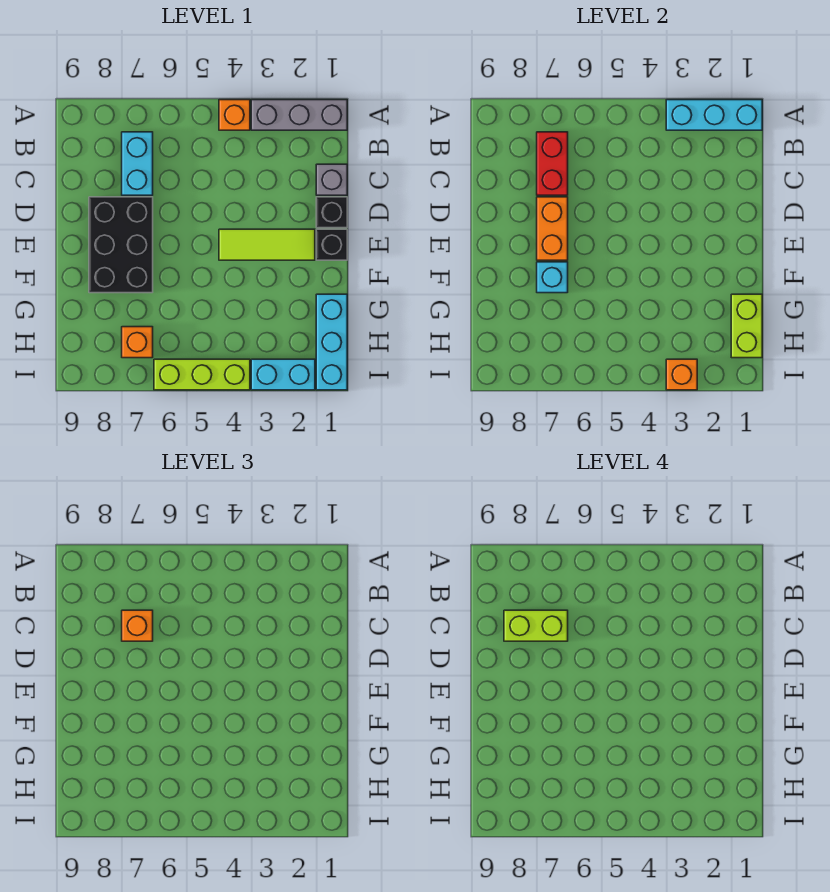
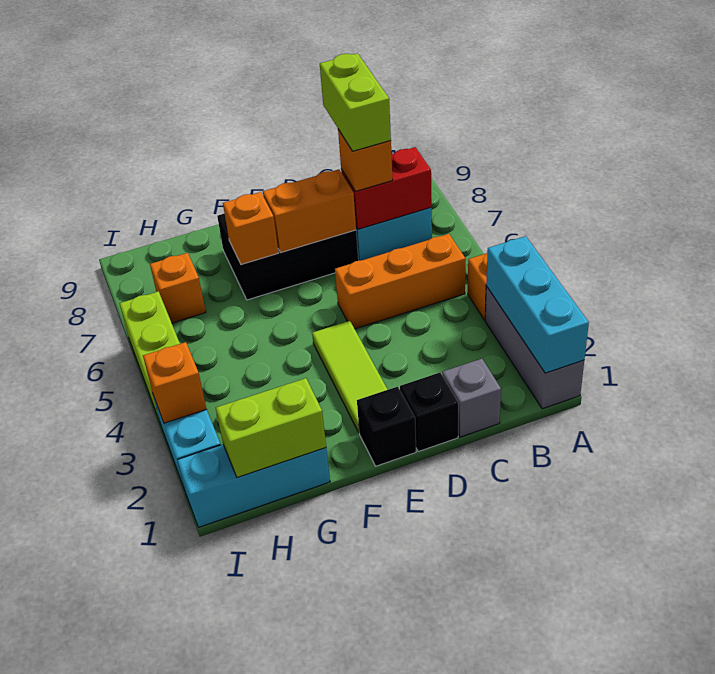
none -> orange 1x3 brick [335,234,466,329]
cyan 1x1 brick [537,262,568,293] -> orange 1x1 brick [223,192,278,264]

